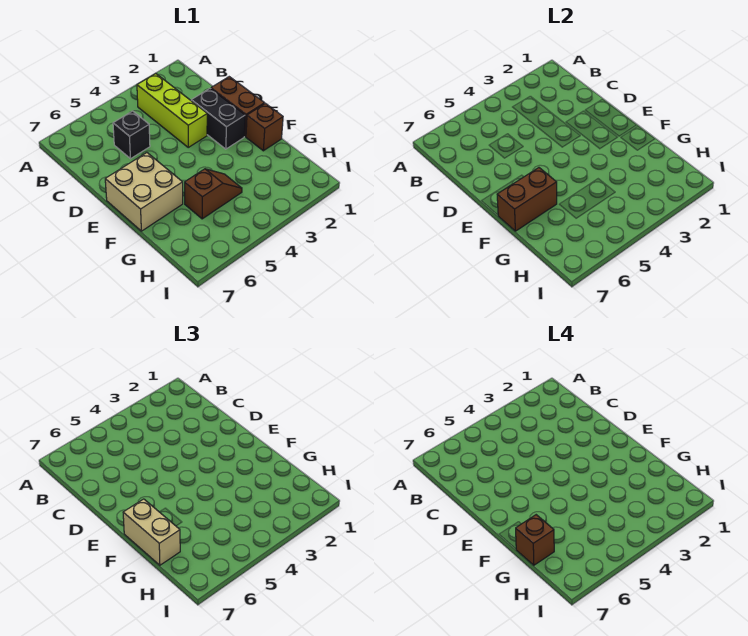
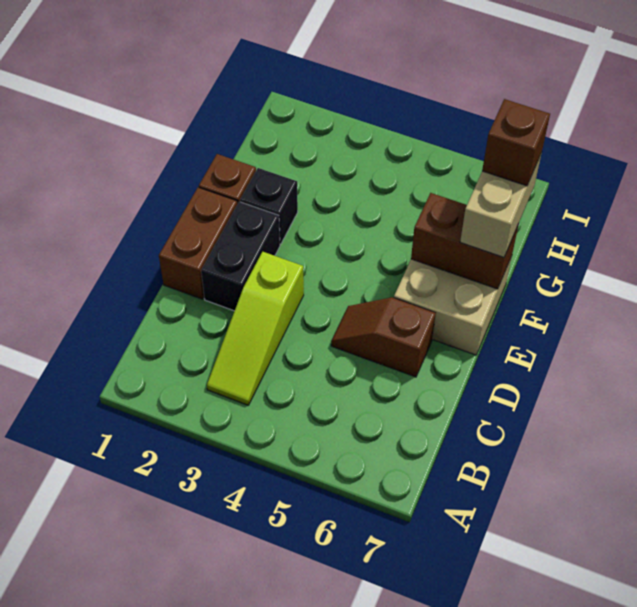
lime 1x3 brick [137,74,207,147] -> lime 1x3 slope [207,252,304,405]
black 1x1 brick [113,111,150,159] -> black 1x1 brick moved to [240,168,298,244]
brown 1x2 slope [185,169,242,219] -> brown 1x2 slope moved to [331,297,436,377]

